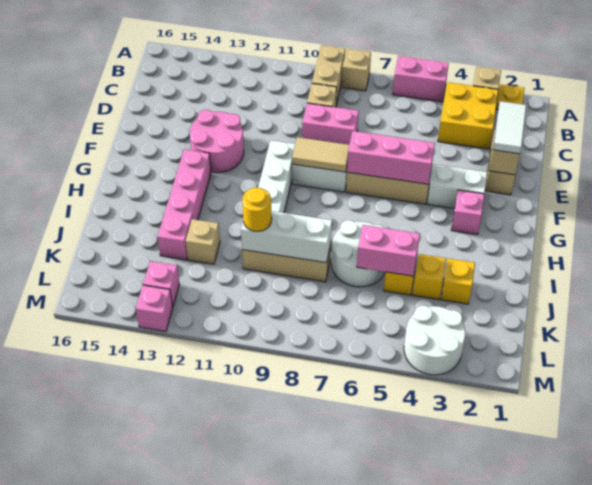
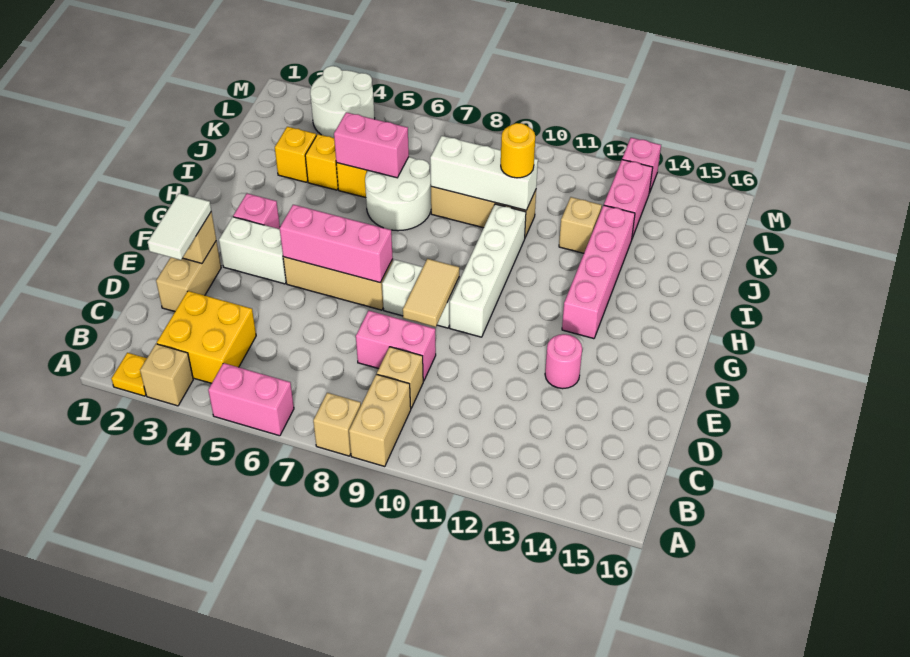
pink 2x2 round brick [189,110,244,173] -> pink 1x1 round brick [545,334,582,389]
tan 1x2 tile [292,137,349,172] -> tan 1x2 tile turned to [403,259,459,327]
pink 1x1 brick [143,261,180,306] -> pink 1x2 brick [604,160,653,238]

